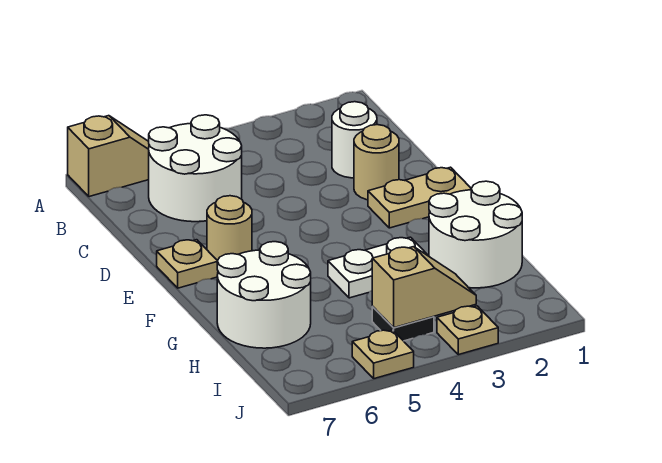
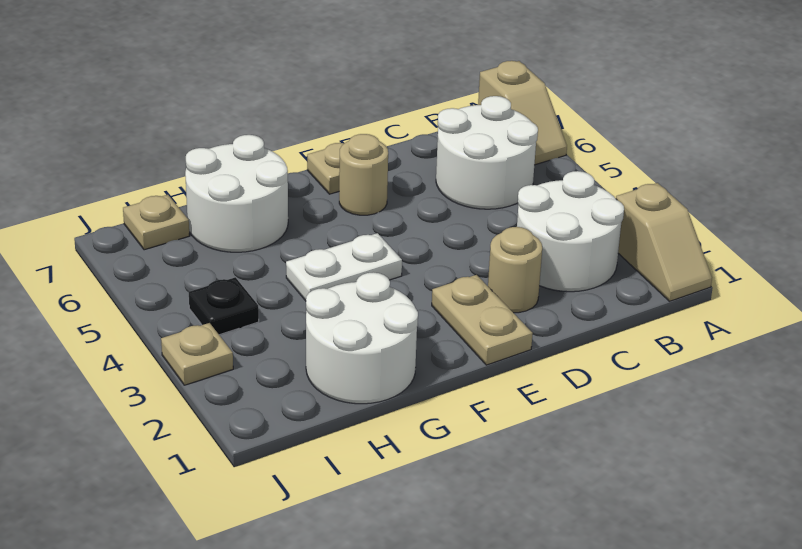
white 1x1 round brick [332,102,377,178] -> white 2x2 round brick [517,171,624,292]
white 1x2 plate [328,237,428,298] -> white 1x2 plate turned to [286,233,402,301]
tan 1x2 slope [372,247,476,328] -> tan 1x2 slope moved to [616,183,712,301]
tan 1x1 plate [352,330,414,379] -> tan 1x1 plate moved to [123,195,189,250]

